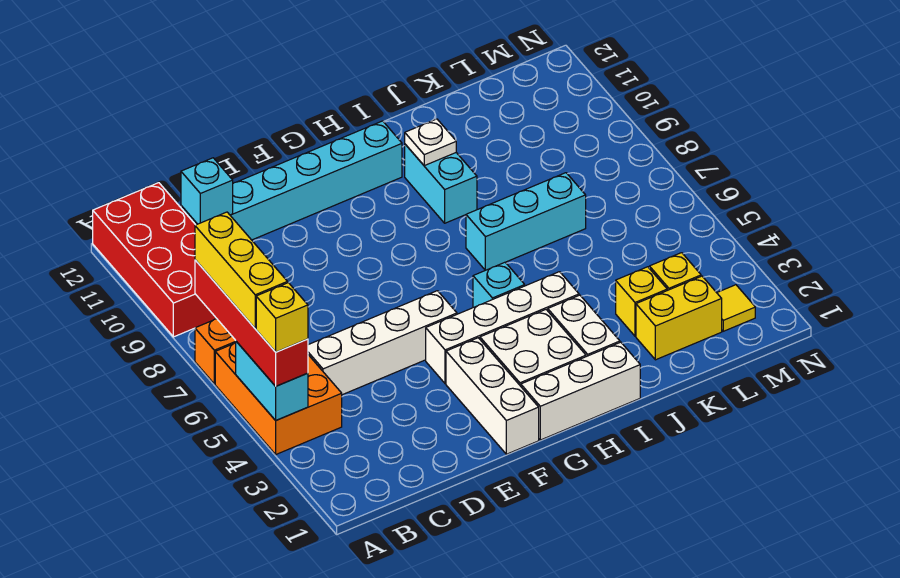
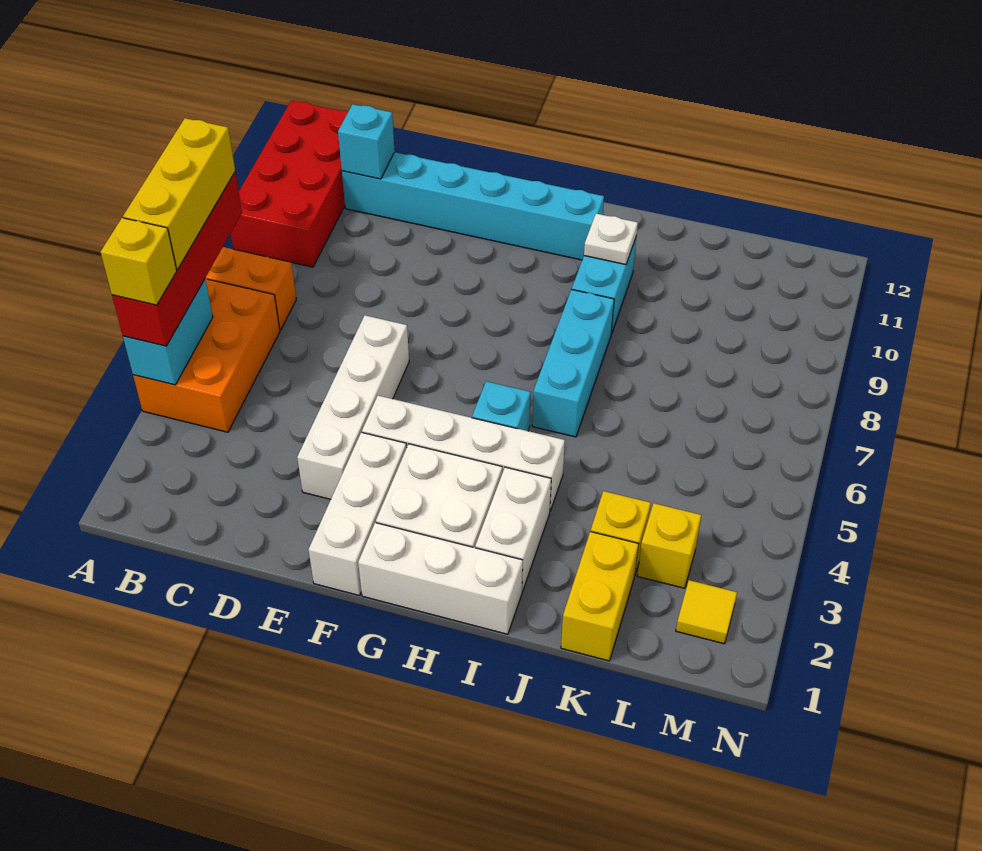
white 1x4 brick [308,291,457,395] -> white 1x4 brick turned to [297,315,409,499]
cyan 1x3 brick [466,173,586,270] -> cyan 1x3 brick turned to [532,290,614,437]
yellow 1x2 brick [636,276,722,360] -> yellow 1x2 brick turned to [561,531,638,661]

